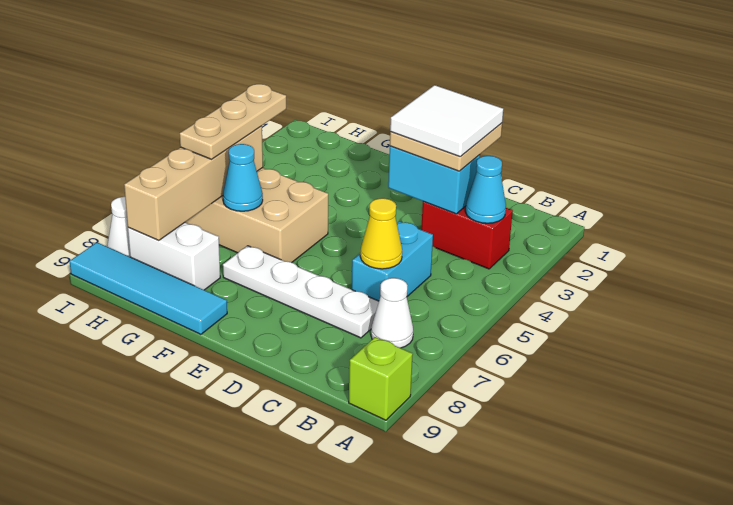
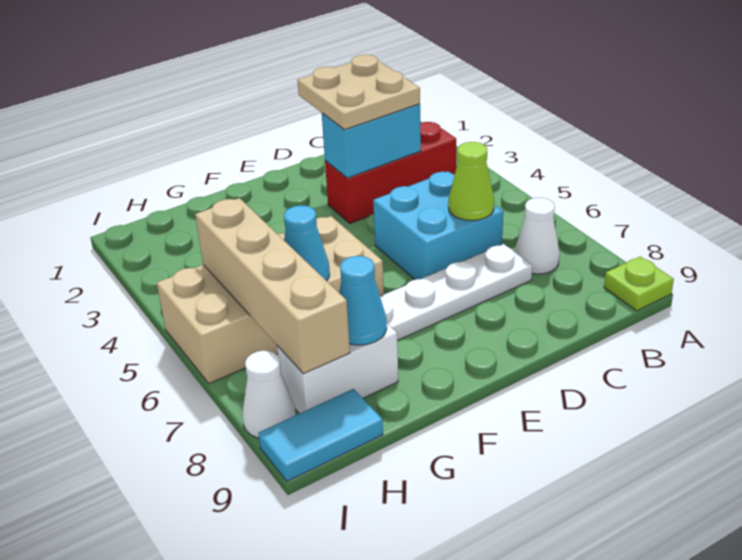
lime 1x1 brick [349,337,413,420] -> lime 1x1 plate [604,256,674,311]
red 1x2 brick [421,202,513,269] -> red 1x3 brick [325,122,456,223]
cyan 1x1 cone [466,156,506,223] -> cyan 1x1 cone moved to [339,256,387,345]
white 2x2 tile [390,85,503,157] -> none
cyan 1x2 brick [352,221,433,301] -> cyan 2x2 brick [373,171,503,280]
yellow 1x1 cone [360,198,402,269] -> lime 1x1 cone [448,142,494,220]
cyan 1x4 tile [70,242,227,334] -> cyan 1x2 tile [258,389,383,482]
tan 1x3 plate [180,84,286,159] -> none

